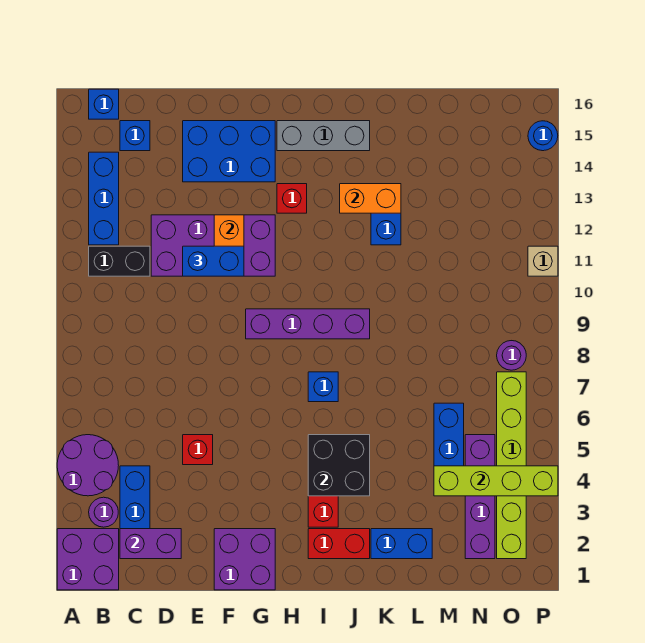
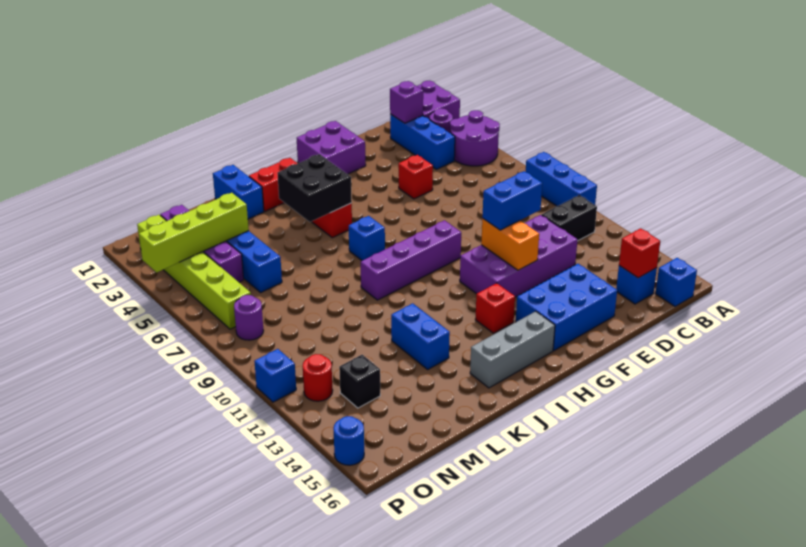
blue 1x3 brick [89,152,119,245] -> blue 1x3 brick moved to [526,152,597,206]
purple 1x2 brick [120,529,181,559] -> purple 1x1 brick [390,81,423,123]
none -> red 1x1 brick [619,228,660,278]
orange 1x2 brick [340,184,401,213] -> none
blue 1x2 brick [371,529,432,559] -> blue 1x2 brick turned to [213,165,264,219]
none -> black 1x1 brick [339,355,380,408]
none -> red 1x1 round brick [303,354,333,401]
tan 1x1 brick [528,246,558,276] -> blue 1x1 brick [254,349,296,402]

